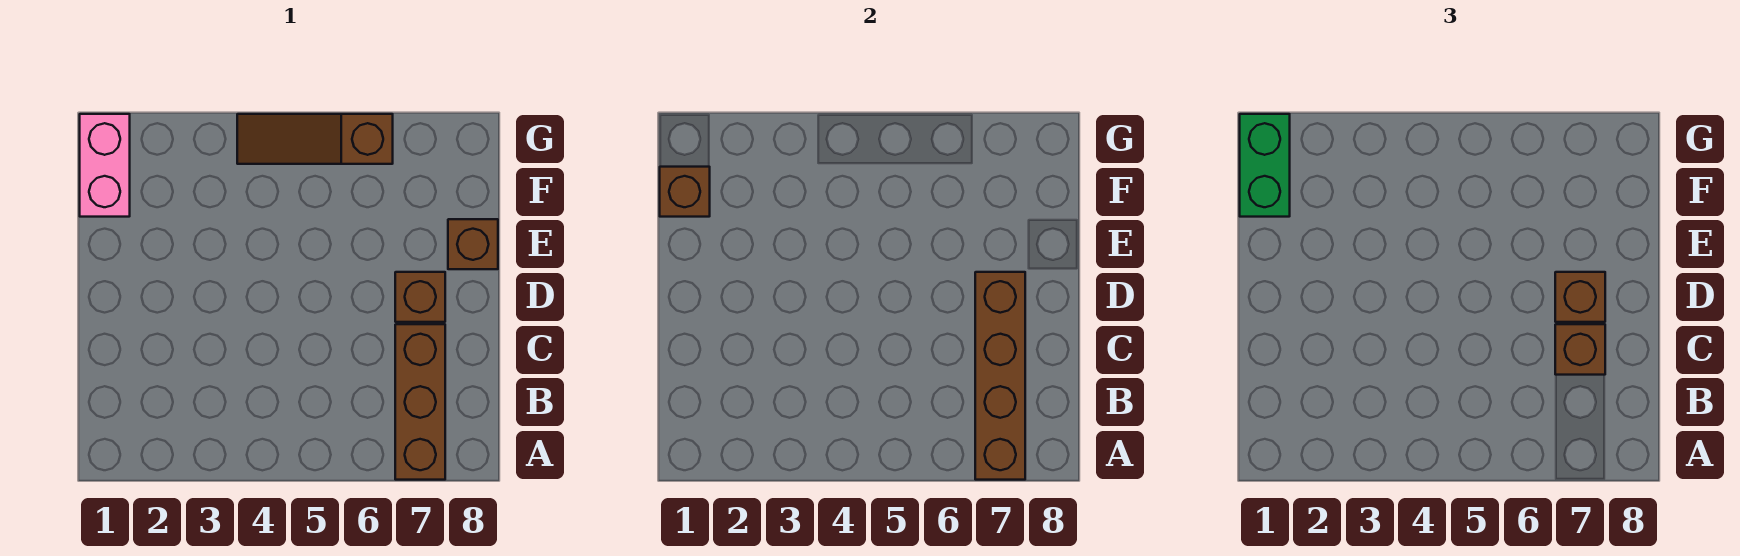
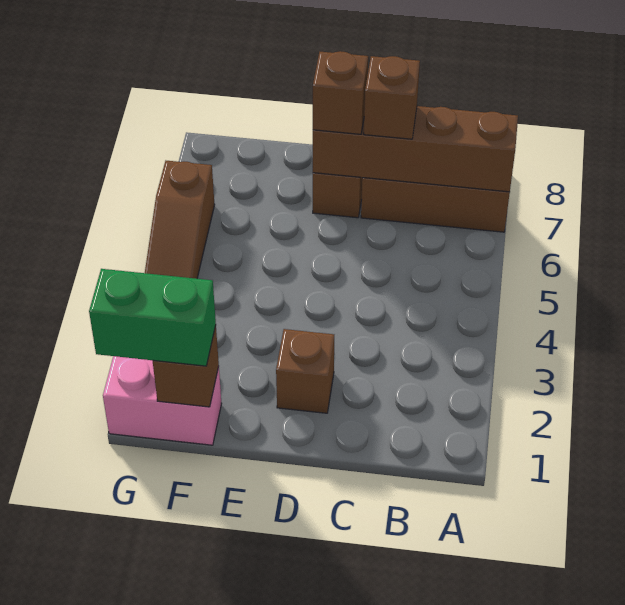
brown 1x1 brick [448,219,498,269] -> brown 1x1 brick moved to [276,329,334,413]

